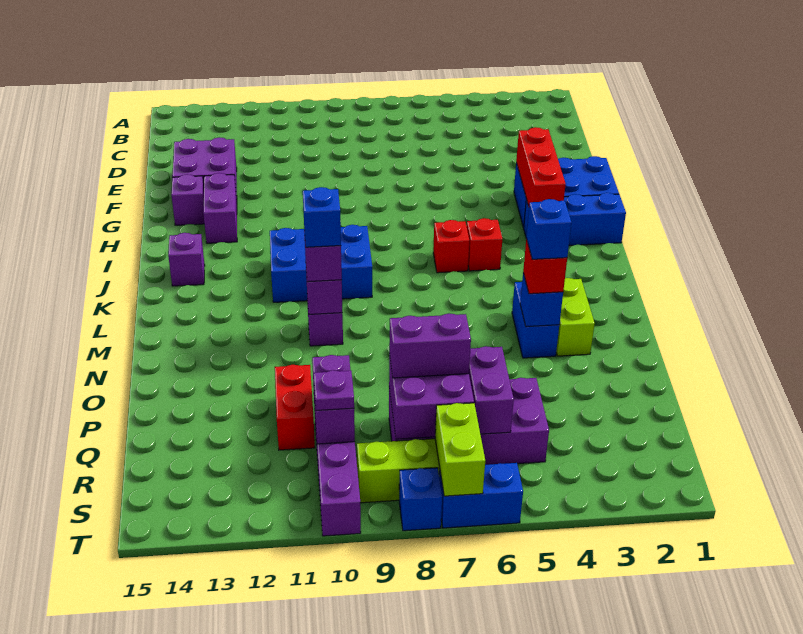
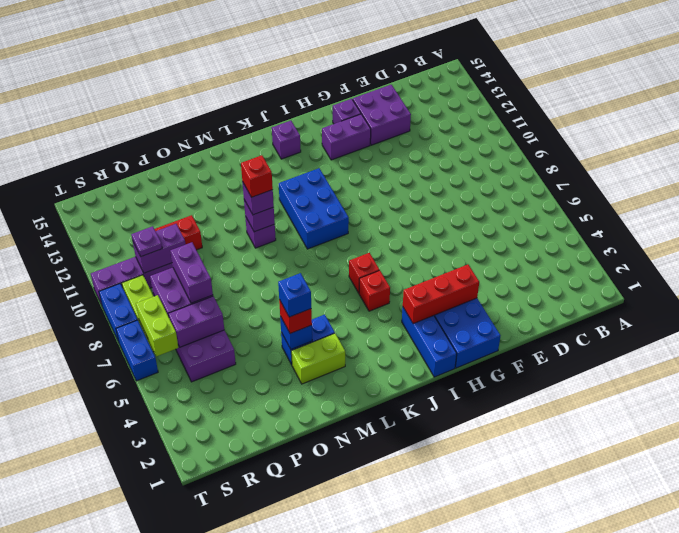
blue 1x1 brick [303,187,341,247] -> red 1x1 brick [241,155,273,197]
lime 1x2 brick [435,403,485,496] -> lime 1x2 brick turned to [136,295,178,356]
blue 1x1 brick [399,468,442,531] -> blue 1x2 brick [99,284,138,342]

